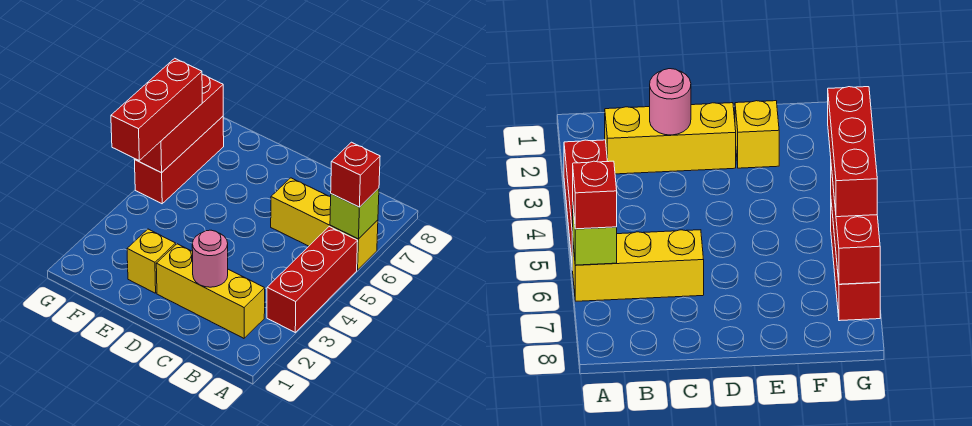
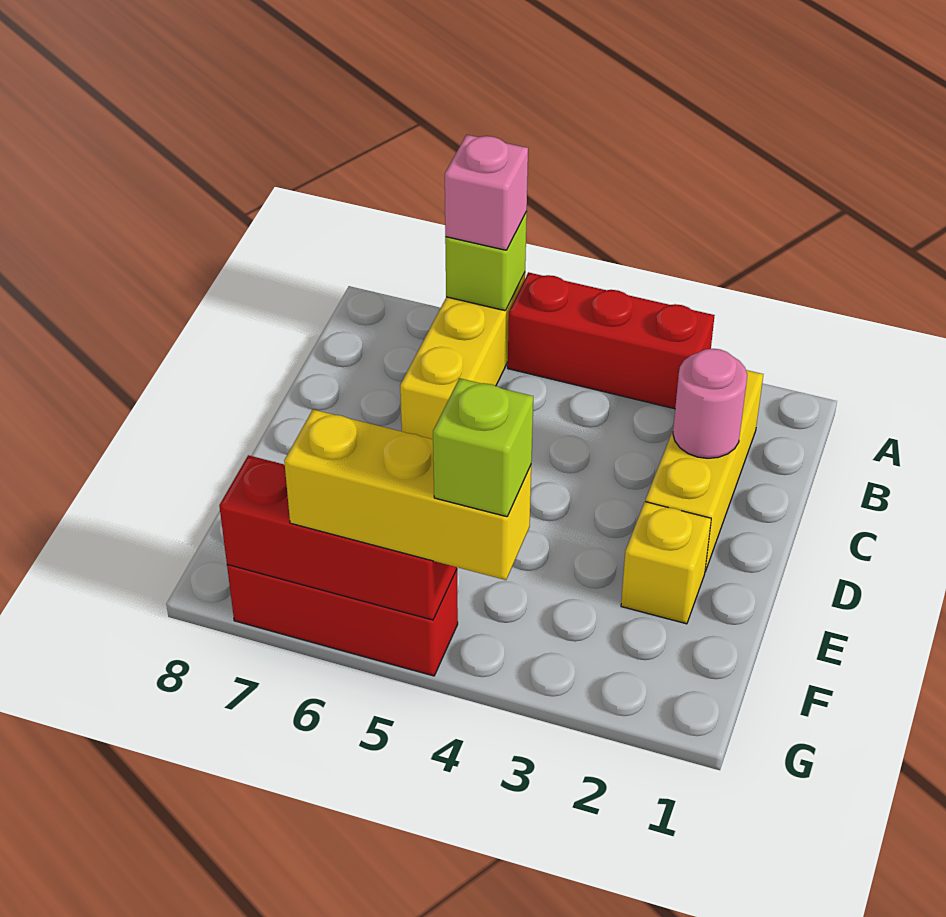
red 1x1 brick [331,142,380,207] -> pink 1x1 brick [445,135,528,250]
red 1x3 brick [111,58,202,160] -> yellow 1x3 brick [284,410,531,580]
none -> lime 1x1 brick [433,378,533,517]

